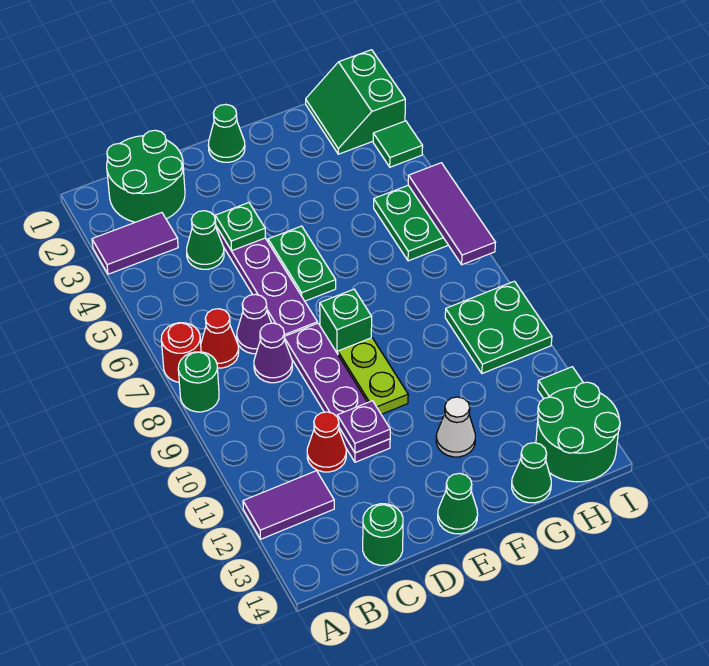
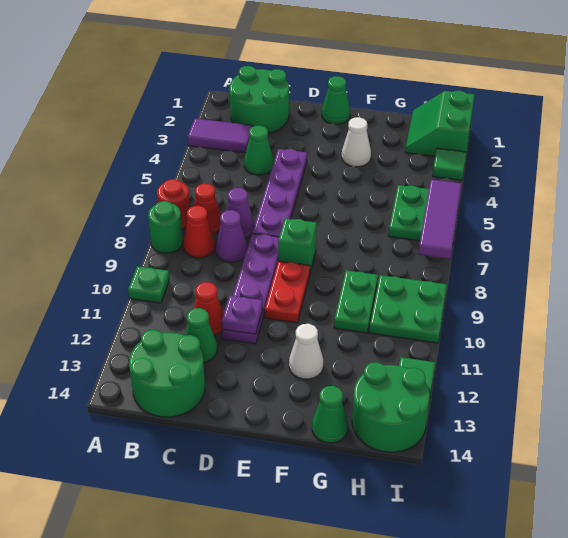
purple 1x2 tile [243,471,334,539] -> none
none -> red 1x1 cone [183,206,215,258]
green 1x1 round brick [363,504,403,565] -> green 2x2 round brick [129,330,205,417]
green 1x1 plate [215,202,266,251] -> green 1x1 plate moved to [128,266,169,303]
green 1x2 plate [268,226,336,301] -> green 1x2 plate moved to [334,270,378,333]
lime 1x2 plate [338,338,408,414] -> red 1x2 plate [265,261,310,323]
green 1x1 cone [438,473,478,534] -> green 1x1 cone moved to [185,308,217,363]
none -> white 1x1 cone [342,117,371,167]

